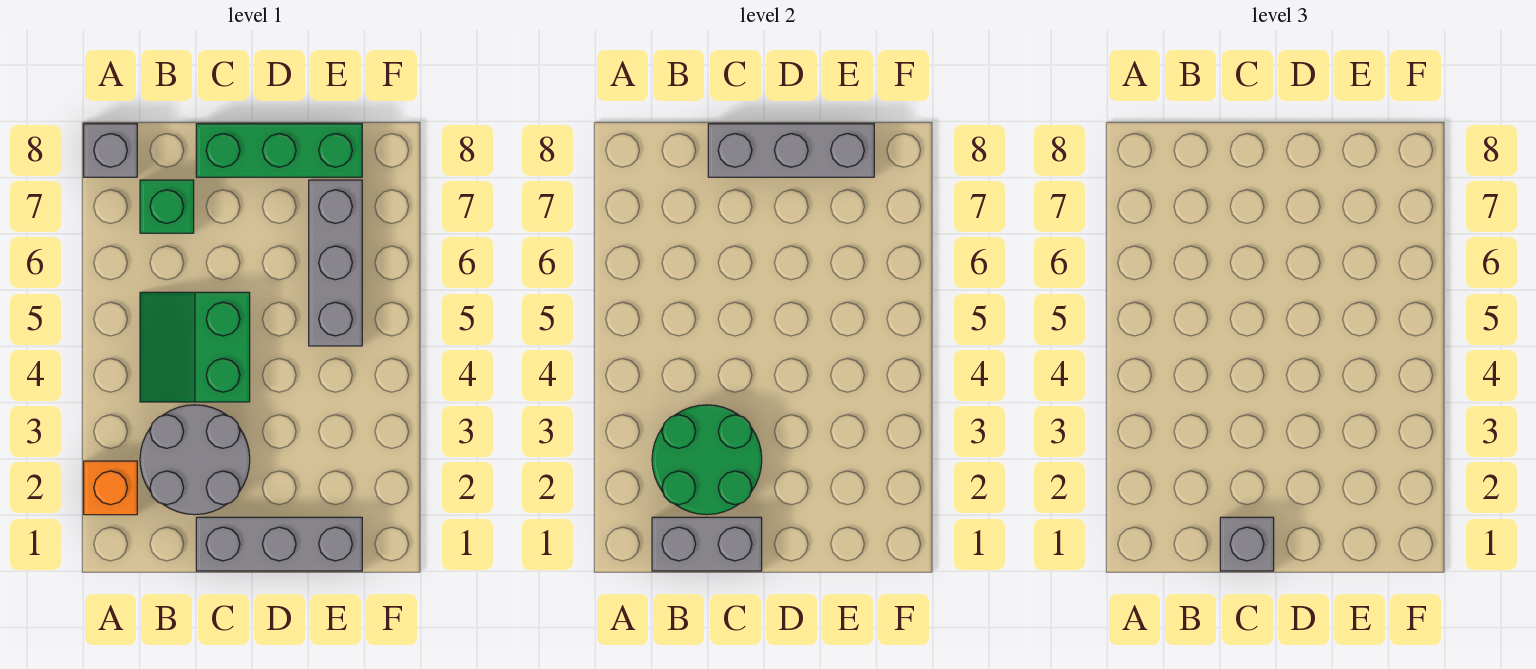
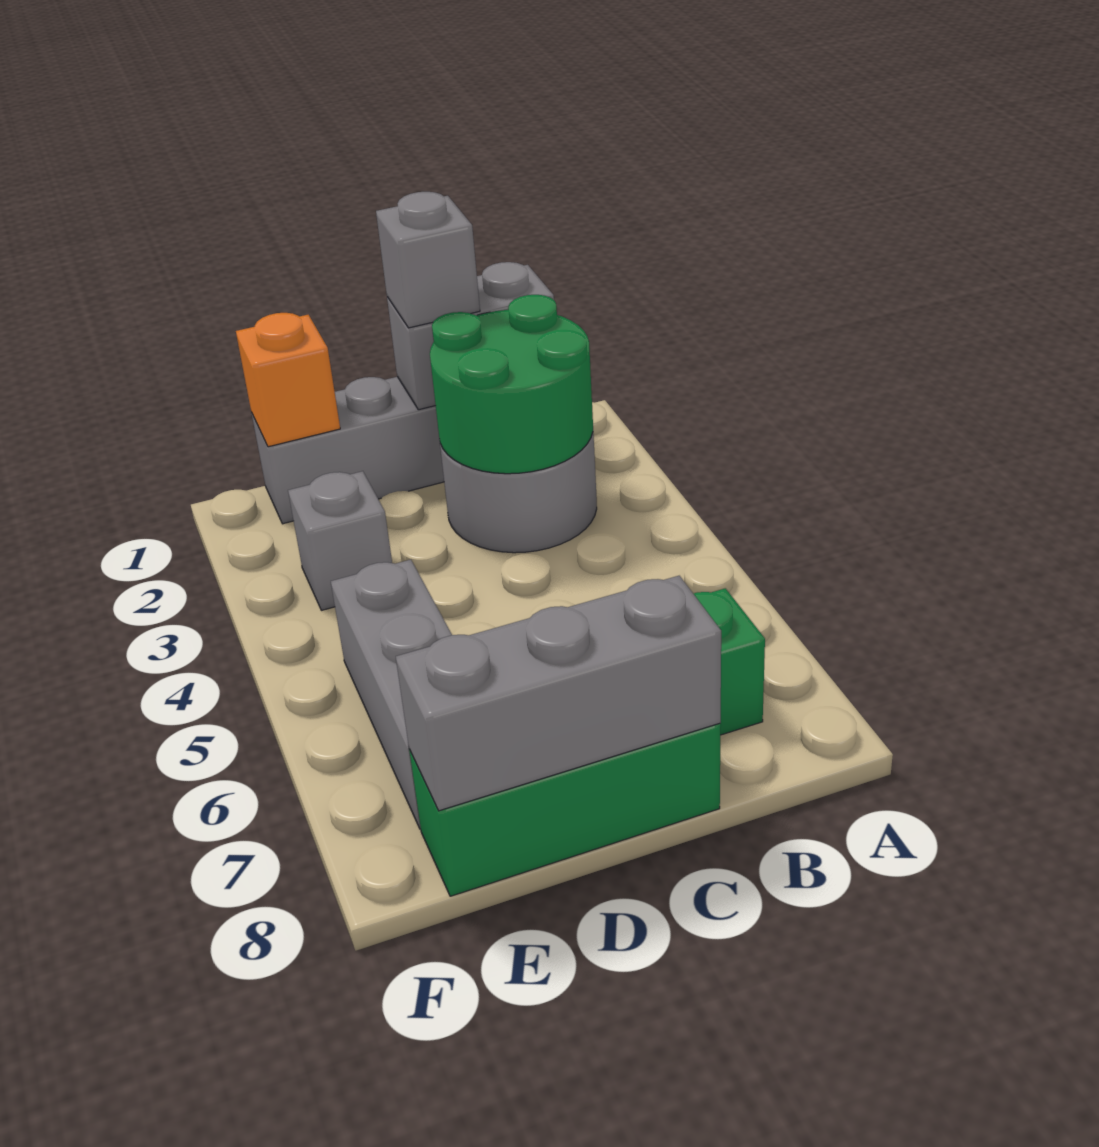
orange 1x1 brick [84,461,137,515] -> orange 1x1 brick moved to [236,313,340,447]
grey 1x1 brick [84,124,137,177] -> grey 1x1 brick moved to [288,471,392,610]
green 2x2 slope [140,292,250,402] -> none

